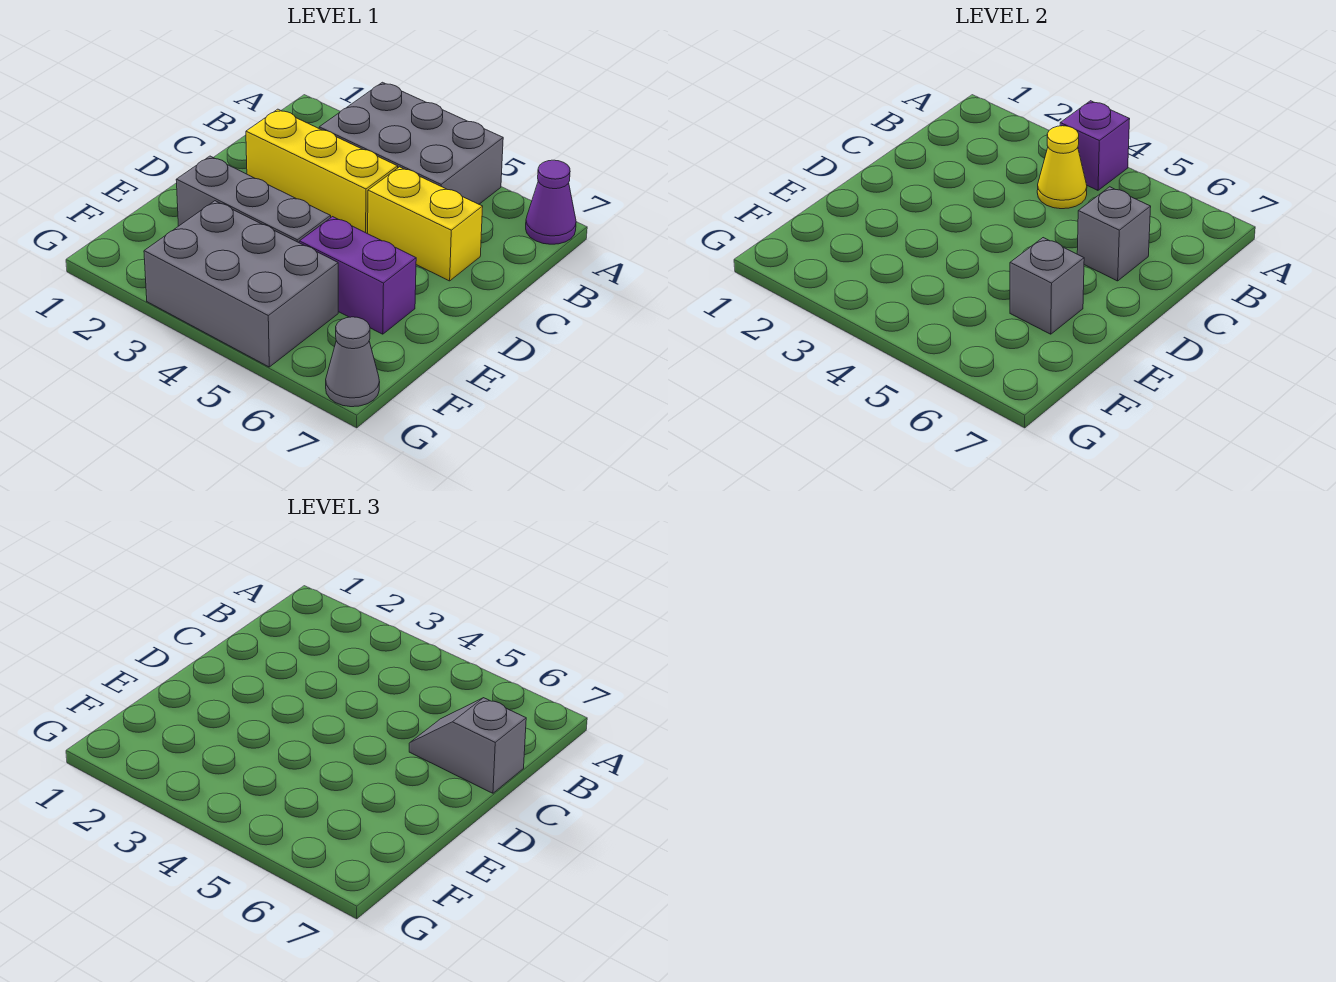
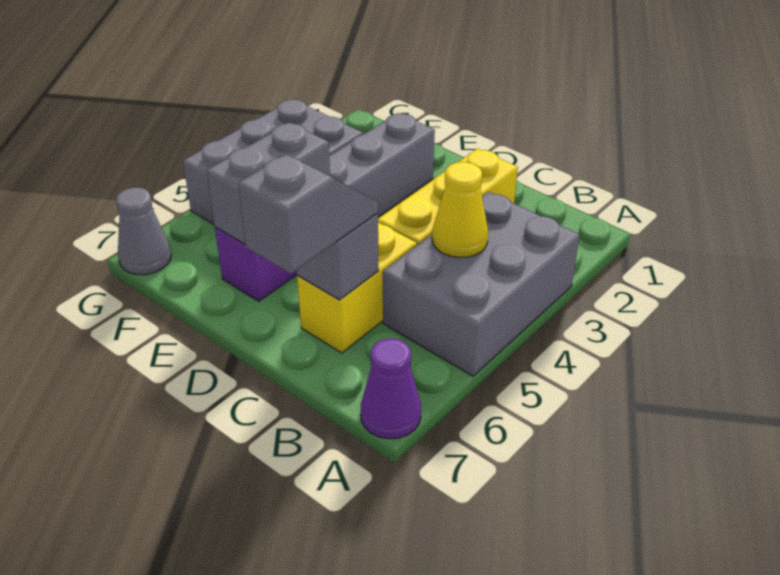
purple 1x1 brick [1060,101,1130,190] -> none
grey 1x1 brick [1010,238,1084,334] -> grey 1x2 brick [207,122,330,244]

